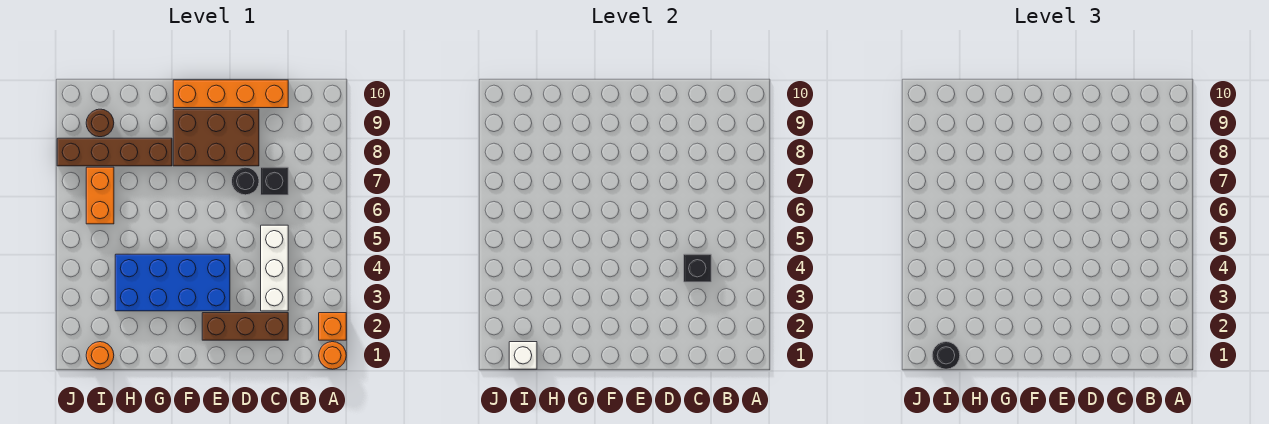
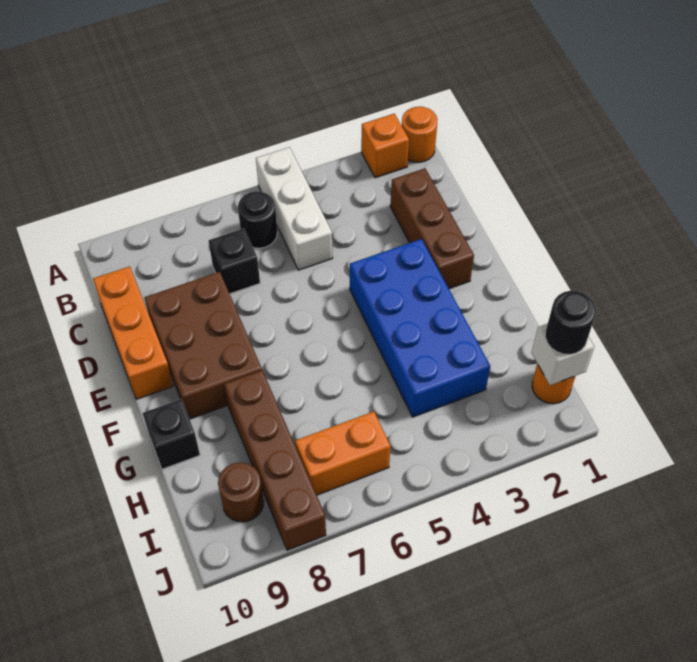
white 1x3 brick [261,225,288,311] -> white 1x3 brick turned to [256,147,333,270]
black 1x1 brick [684,254,711,282] -> black 1x1 brick moved to [143,399,200,469]
orange 1x4 brick [173,80,288,108] -> orange 1x3 brick [93,266,173,400]
black 1x1 round brick [232,167,259,195] -> black 1x1 round brick moved to [238,191,277,248]

